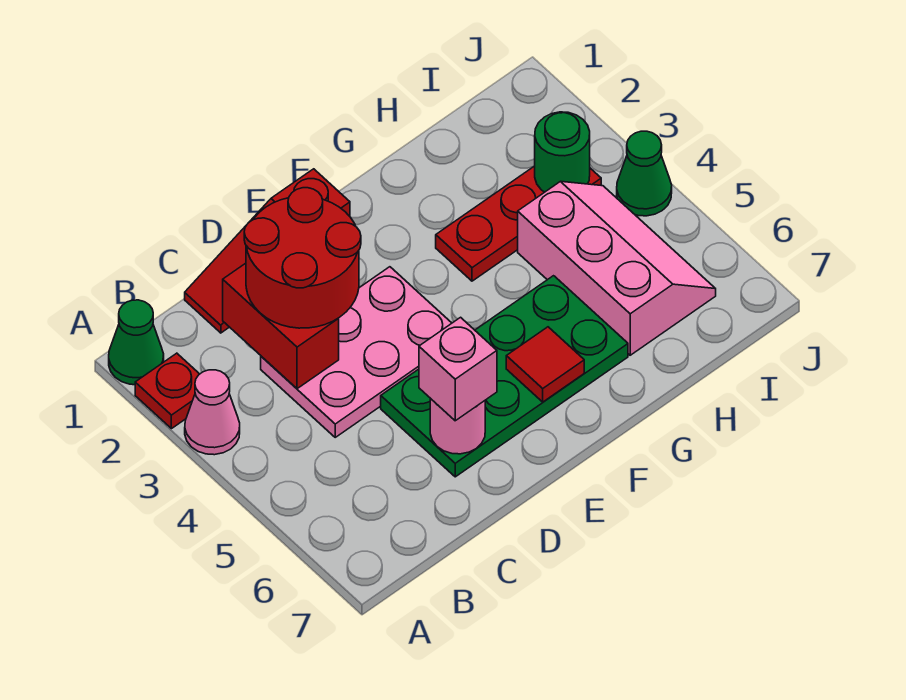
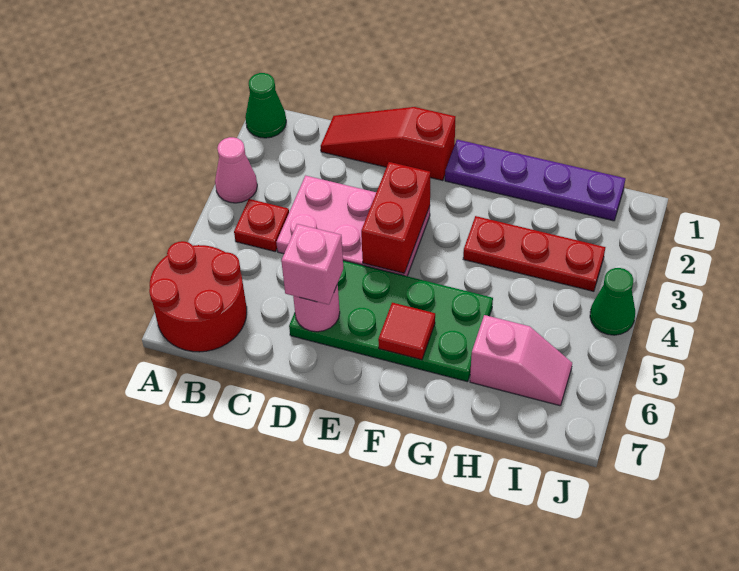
red 1x1 plate [135,353,199,429] -> red 1x1 plate moved to [234,199,289,252]
red 1x2 brick [223,263,339,389] -> red 1x2 brick moved to [361,162,430,273]
red 2x2 round brick [244,188,361,328] -> red 2x2 round brick moved to [149,241,247,352]
none -> purple 1x4 plate [445,140,626,221]
pink 2x3 slope [518,182,716,355] -> pink 1x2 slope [470,315,572,406]
green 1x1 round brick [535,112,590,192] -> none

